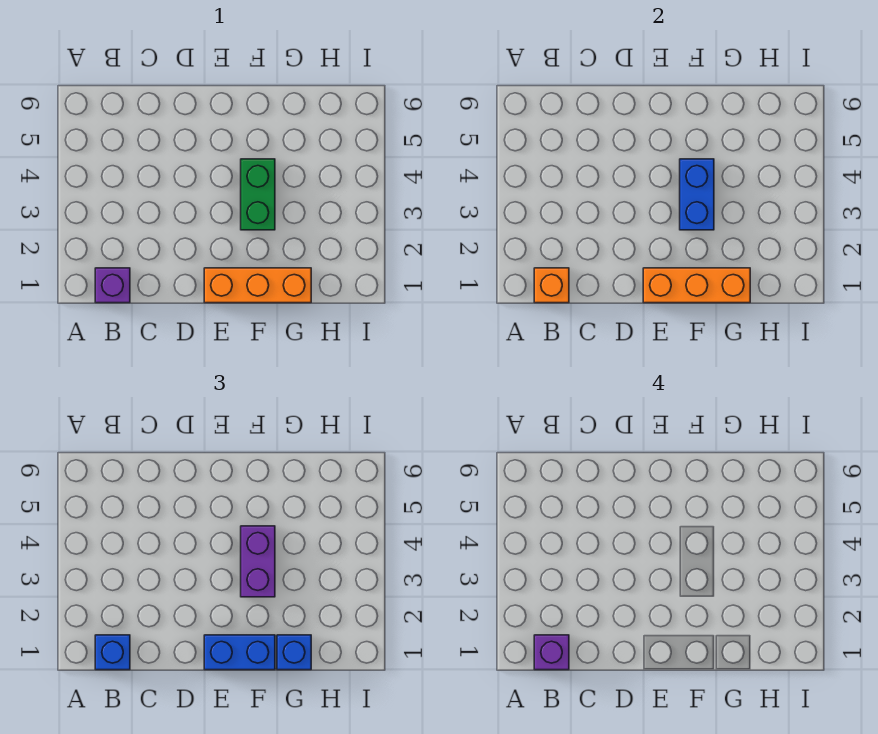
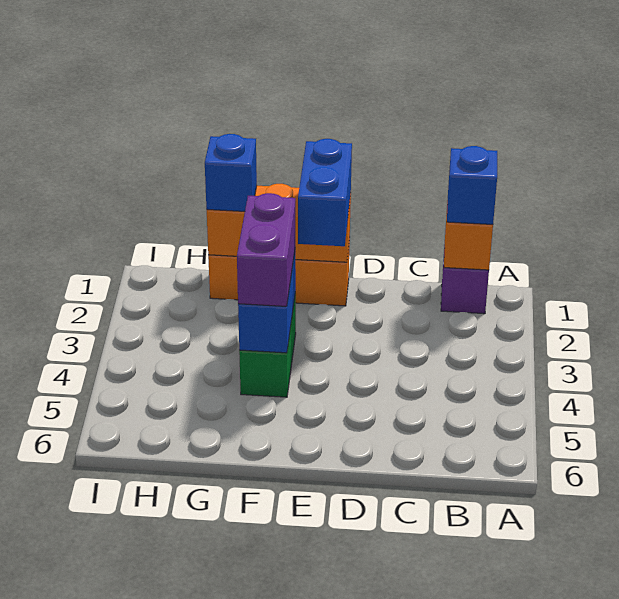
purple 1x1 brick [534,635,569,670] -> none
blue 1x2 brick [204,635,275,670] -> blue 1x2 brick turned to [298,139,352,246]

